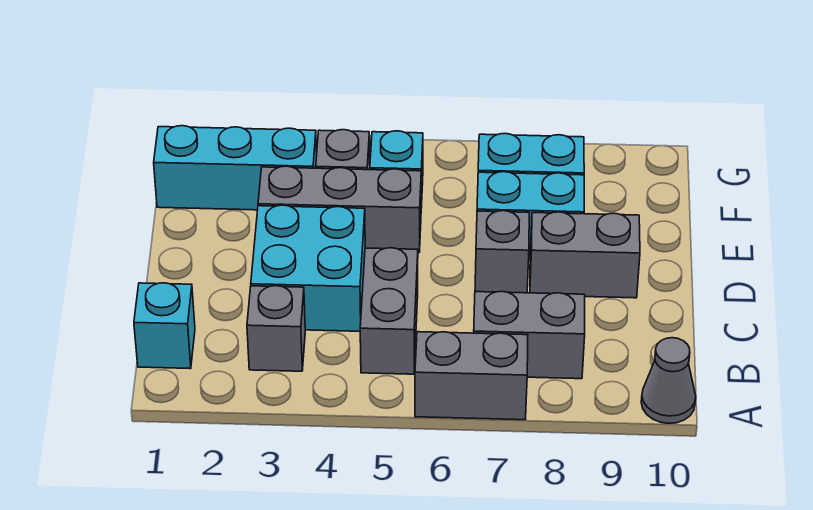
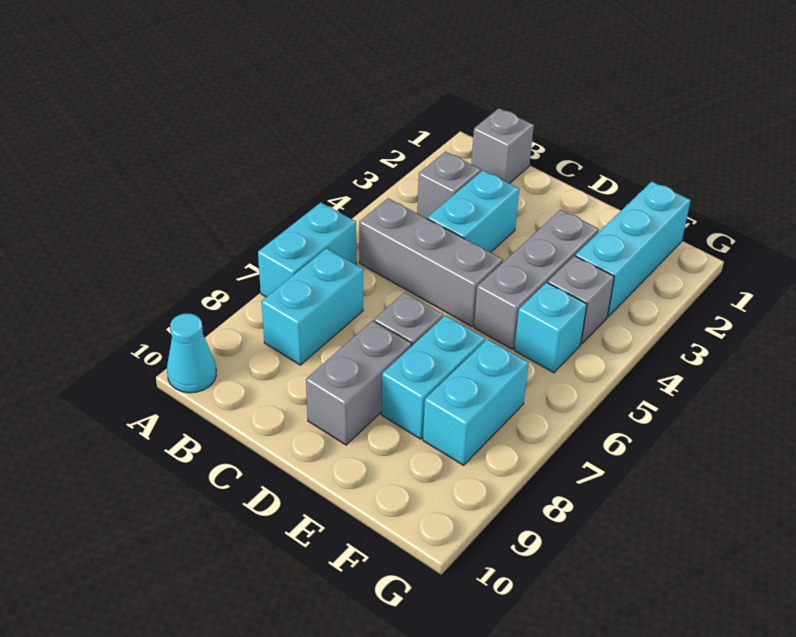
grey 1x2 brick [415,332,528,420] -> cyan 1x2 brick [258,203,356,297]
grey 1x1 cone [641,338,696,423] -> cyan 1x1 cone [167,314,216,393]
cyan 1x1 brick [134,283,195,369] -> grey 1x1 brick [471,108,534,184]
grey 1x2 brick [360,248,418,374] -> grey 1x3 brick [359,198,503,327]
grey 1x2 brick [474,291,585,379] -> cyan 1x2 brick [262,248,363,365]
cyan 2x2 brick [251,205,365,331] -> cyan 1x2 brick [427,171,519,252]

